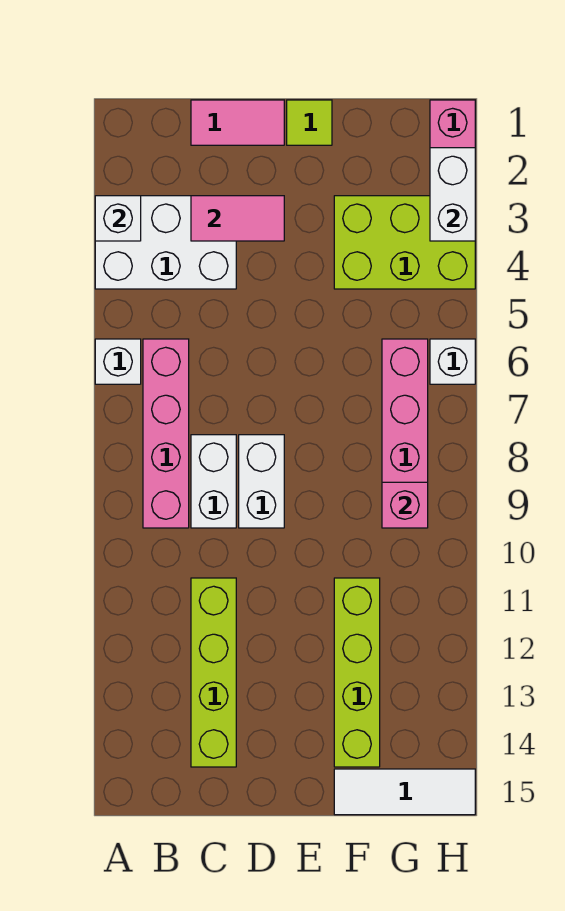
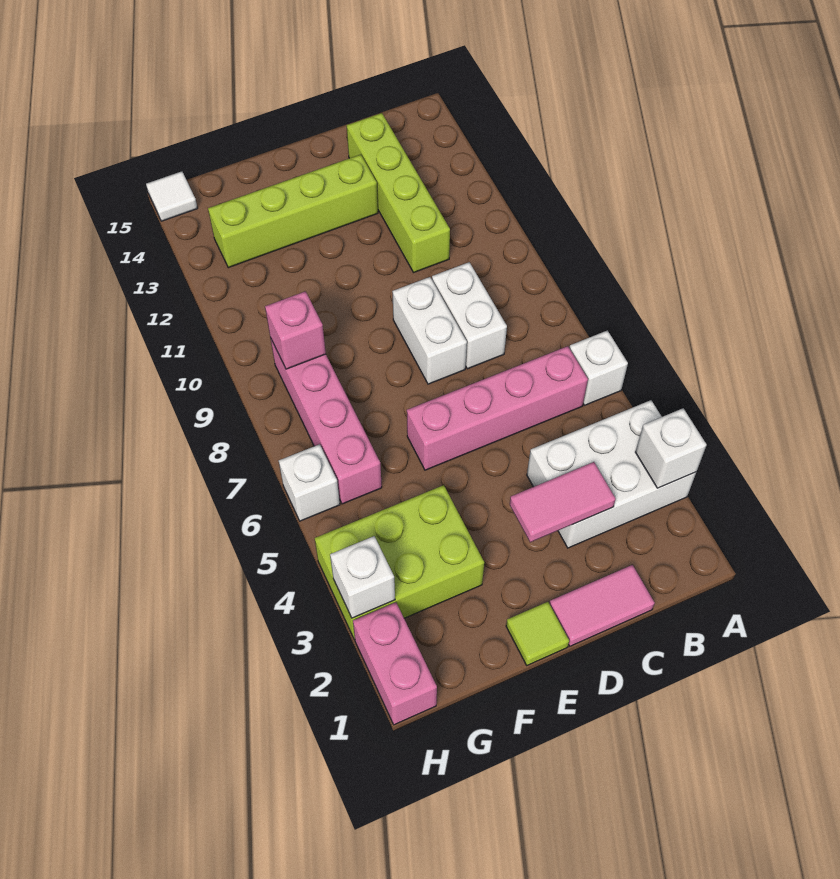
pink 1x4 brick [143,339,189,528] -> pink 1x4 brick turned to [407,346,588,470]
lime 1x4 brick [334,578,380,767] -> lime 1x4 brick turned to [208,155,378,268]
white 1x3 tile [334,769,475,815] -> white 1x1 tile [146,171,198,221]
white 1x2 brick [430,148,475,241] -> white 1x1 brick [330,536,395,618]

